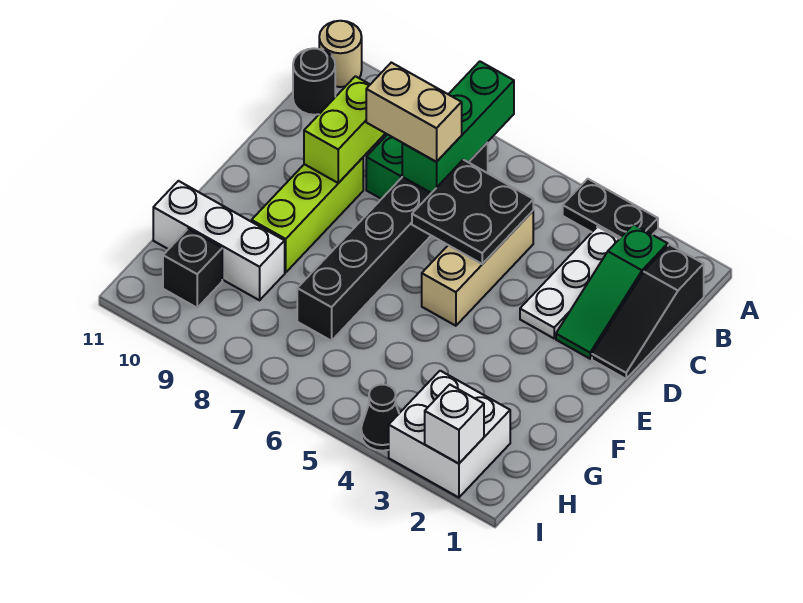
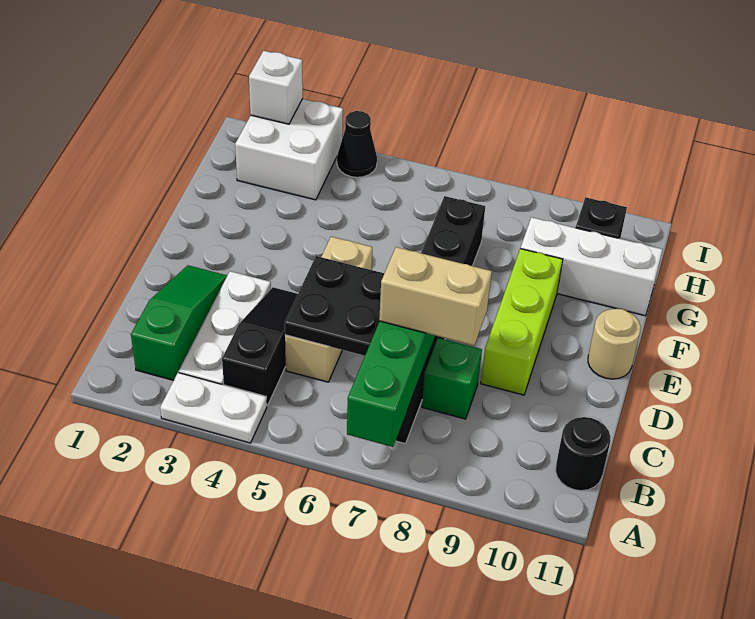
black 1x2 plate [563,179,658,239] -> white 1x2 plate [160,373,267,443]
tan 1x1 round brick [319,21,362,87] -> tan 1x1 round brick moved to [588,309,641,379]
black 1x3 slope [592,245,704,379] -> black 1x3 slope moved to [222,287,298,406]
lime 1x2 brick [304,76,385,183] -> none

